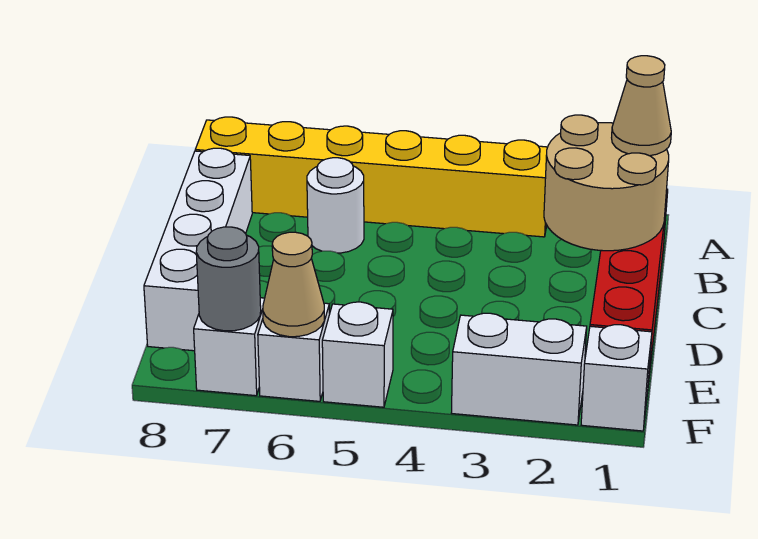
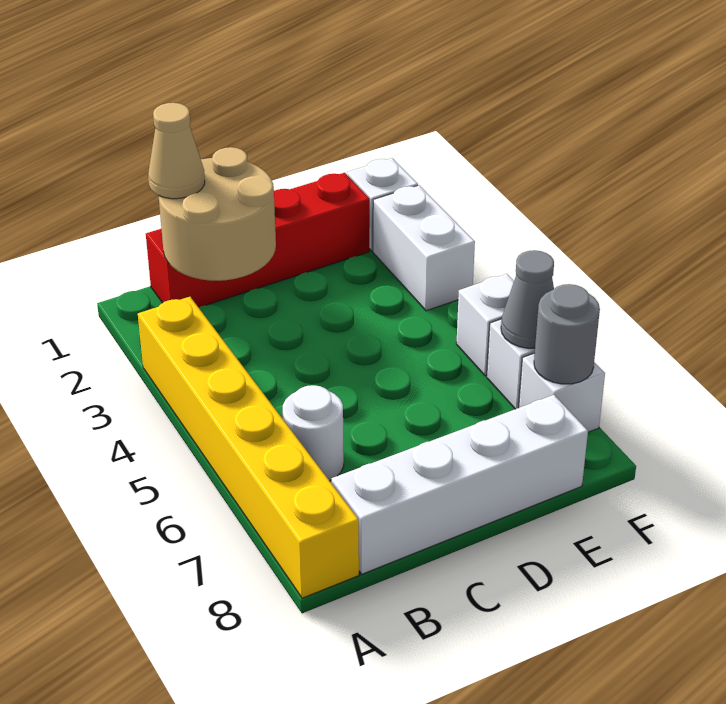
tan 1x1 cone [263,232,324,337] -> grey 1x1 cone [501,250,554,348]

